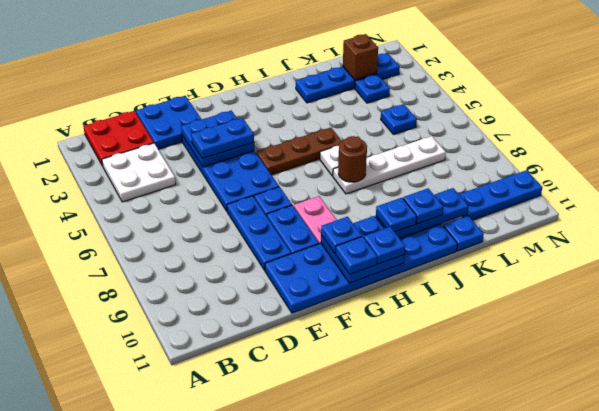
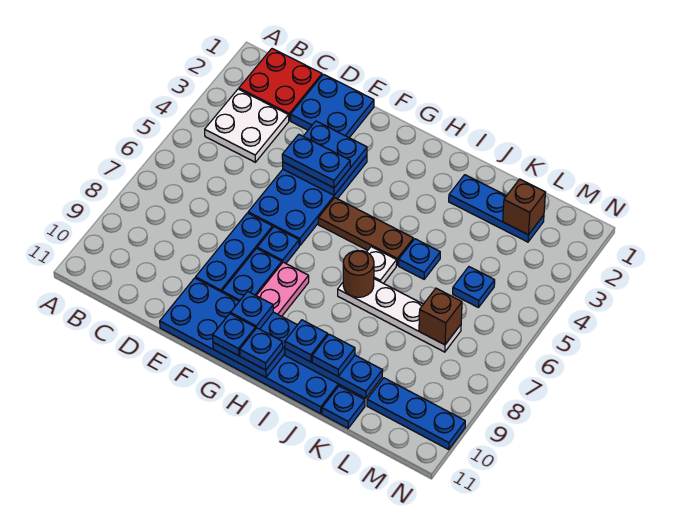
blue 1x4 plate [296,53,400,103] -> blue 1x3 plate [449,175,544,242]
blue 1x1 plate [355,74,390,103] -> blue 1x1 plate moved to [399,239,440,279]
none -> brown 1x1 brick [419,288,462,345]

